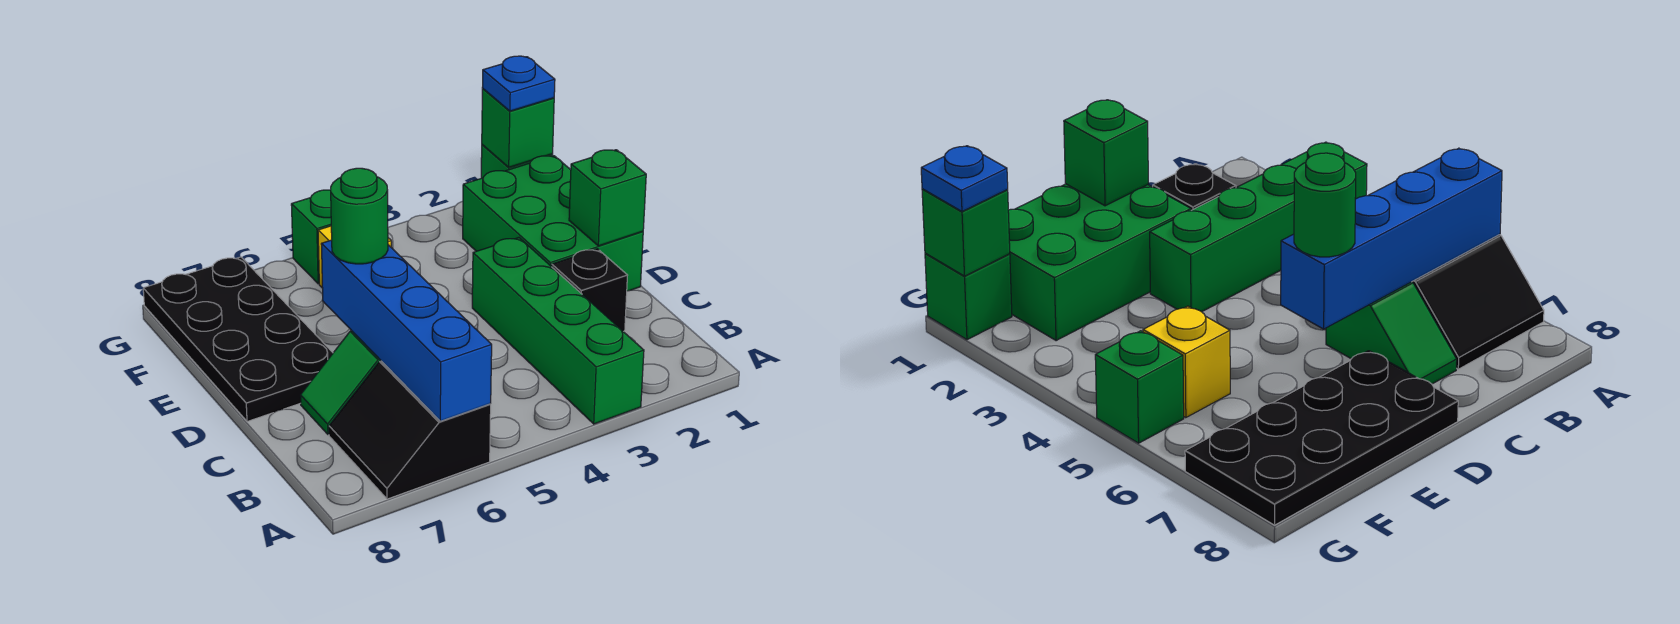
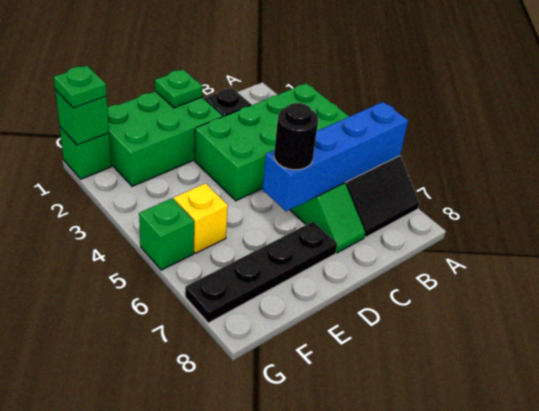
green 1x4 brick [472,238,644,424] -> green 2x4 brick [195,83,349,201]
green 1x1 brick [569,150,646,246] -> green 1x1 plate [155,70,202,108]
green 1x1 round brick [331,168,388,264] -> black 1x1 round brick [274,103,319,170]
black 2x4 plate [143,257,333,422] -> black 1x4 plate [185,222,337,323]
blue 1x1 plate [482,56,555,111] -> green 1x1 plate [54,66,107,108]

